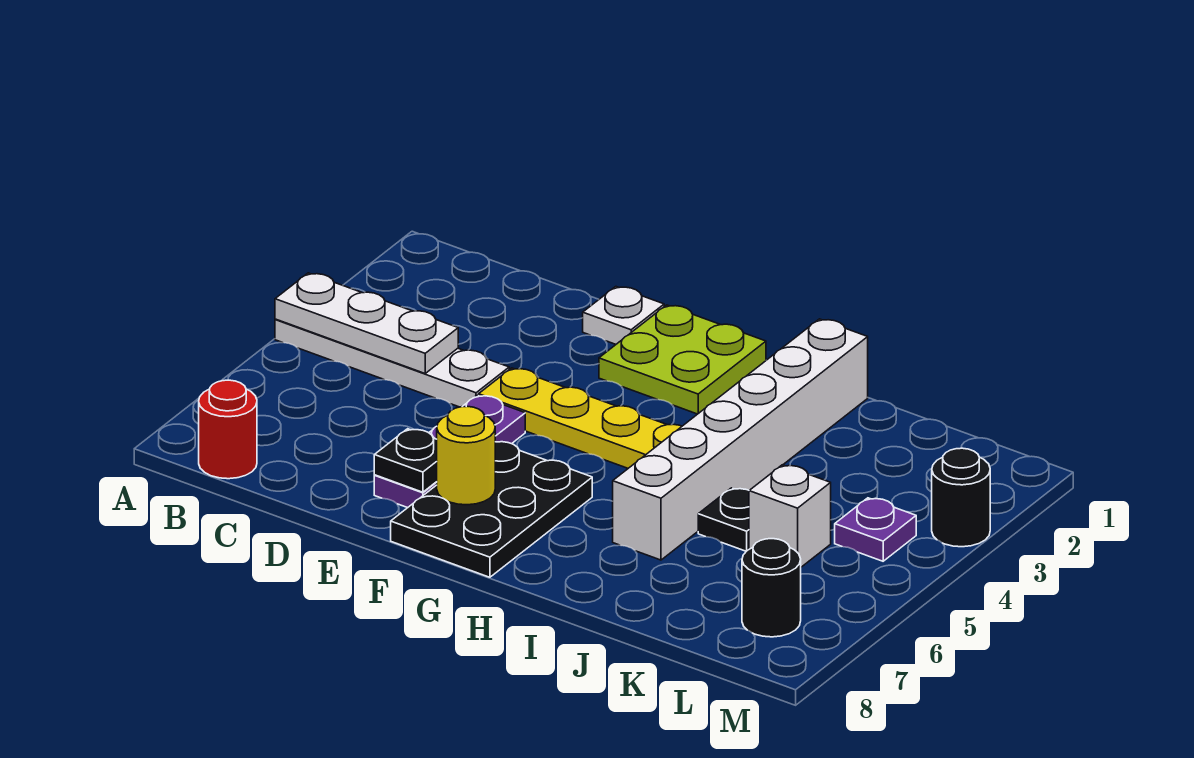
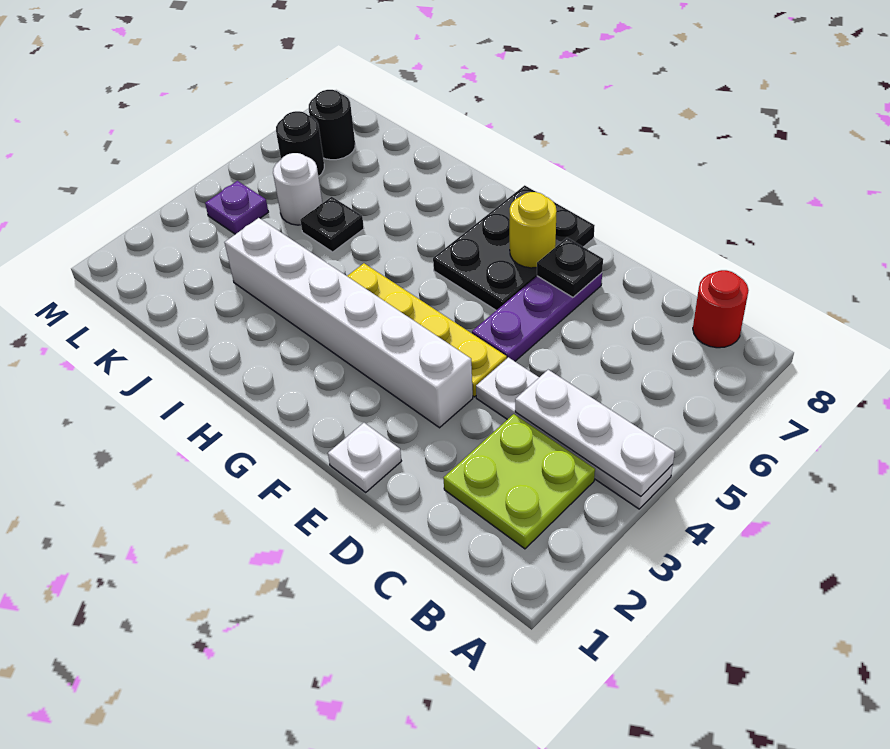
lime 2x2 plate [599,305,766,414] -> lime 2x2 plate moved to [443,414,595,549]
white 1x6 brick [613,319,868,560] -> white 1x6 brick turned to [225,218,473,428]
white 1x1 brick [749,465,831,567] -> white 1x1 round brick [273,153,322,225]
black 1x1 round brick [932,448,990,547] -> black 1x1 round brick moved to [276,111,324,176]

